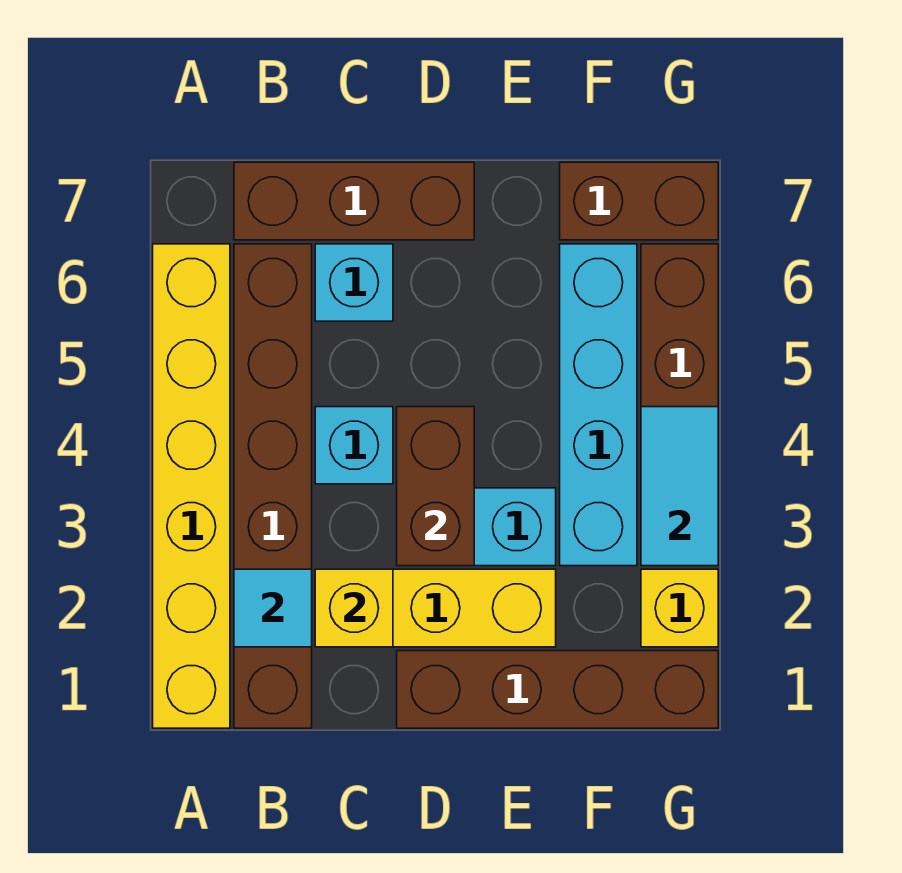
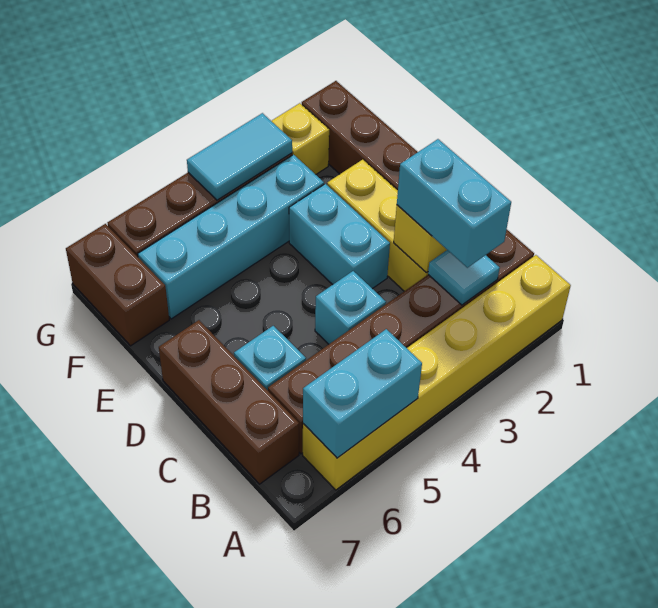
none -> cyan 1x2 brick [303,329,422,458]
none -> cyan 1x2 brick [397,139,511,268]
brown 1x2 brick [397,407,474,566] -> none

